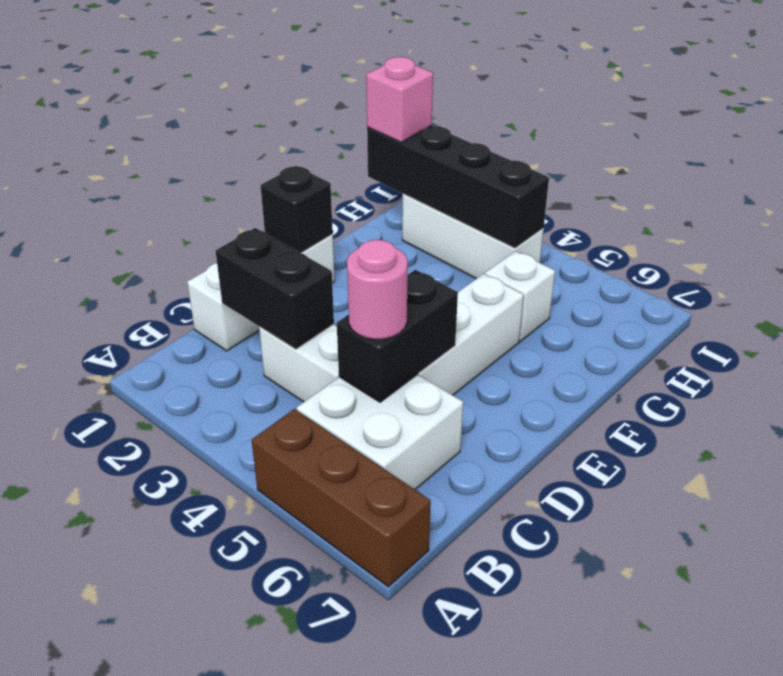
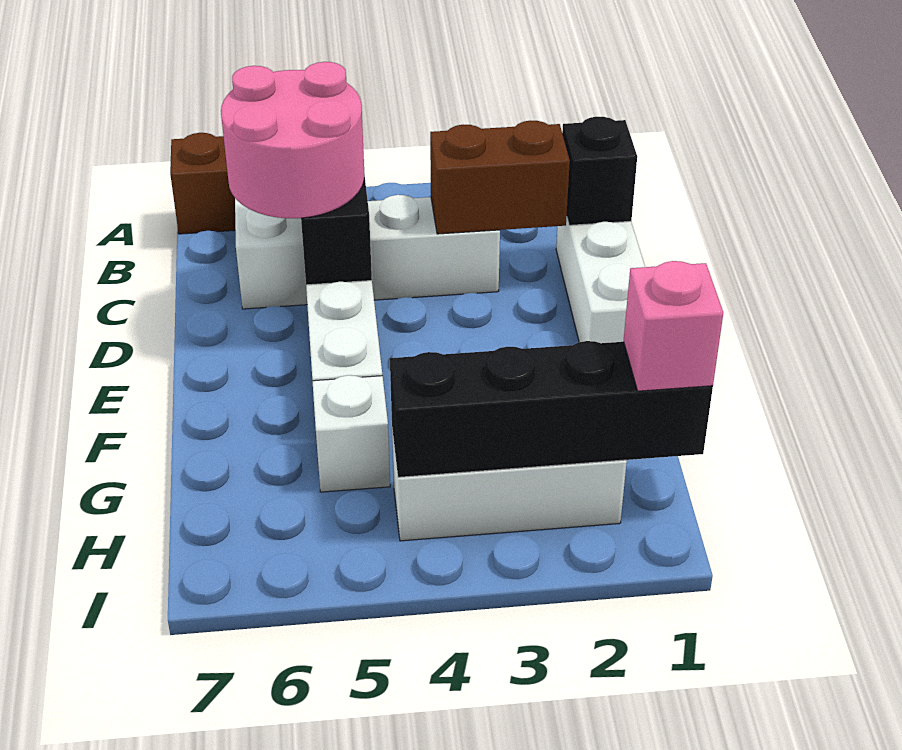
black 1x2 brick [216,228,334,349] -> brown 1x2 brick [430,120,570,234]
pink 1x1 round brick [347,240,408,339] -> pink 2x2 round brick [221,62,364,218]
black 1x1 brick [260,166,333,253] -> black 1x1 brick moved to [562,117,637,225]

